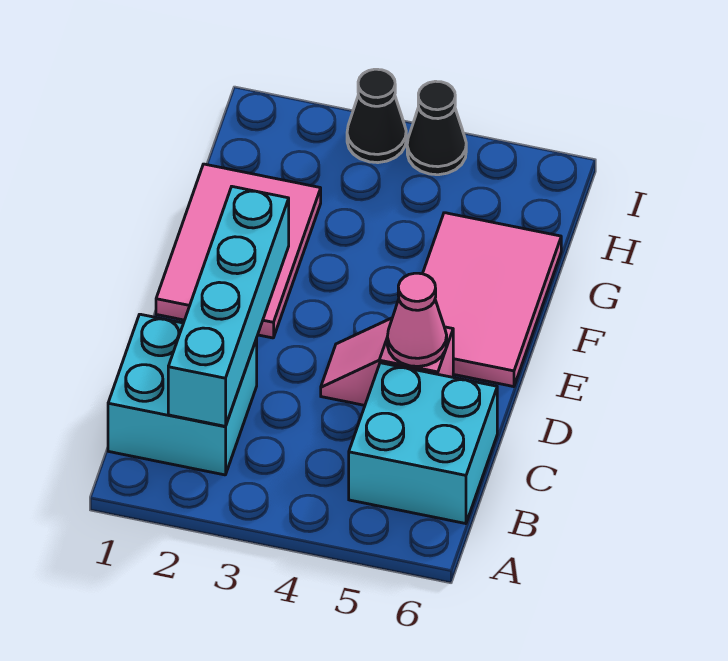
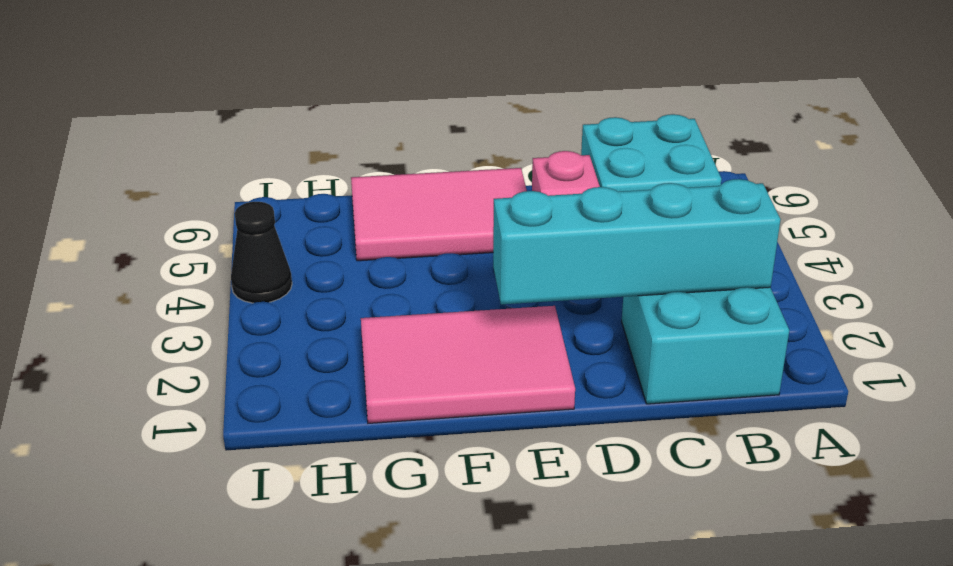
pink 1x1 cone [387,273,447,366] -> none
black 1x1 cone [347,69,406,163] -> none

